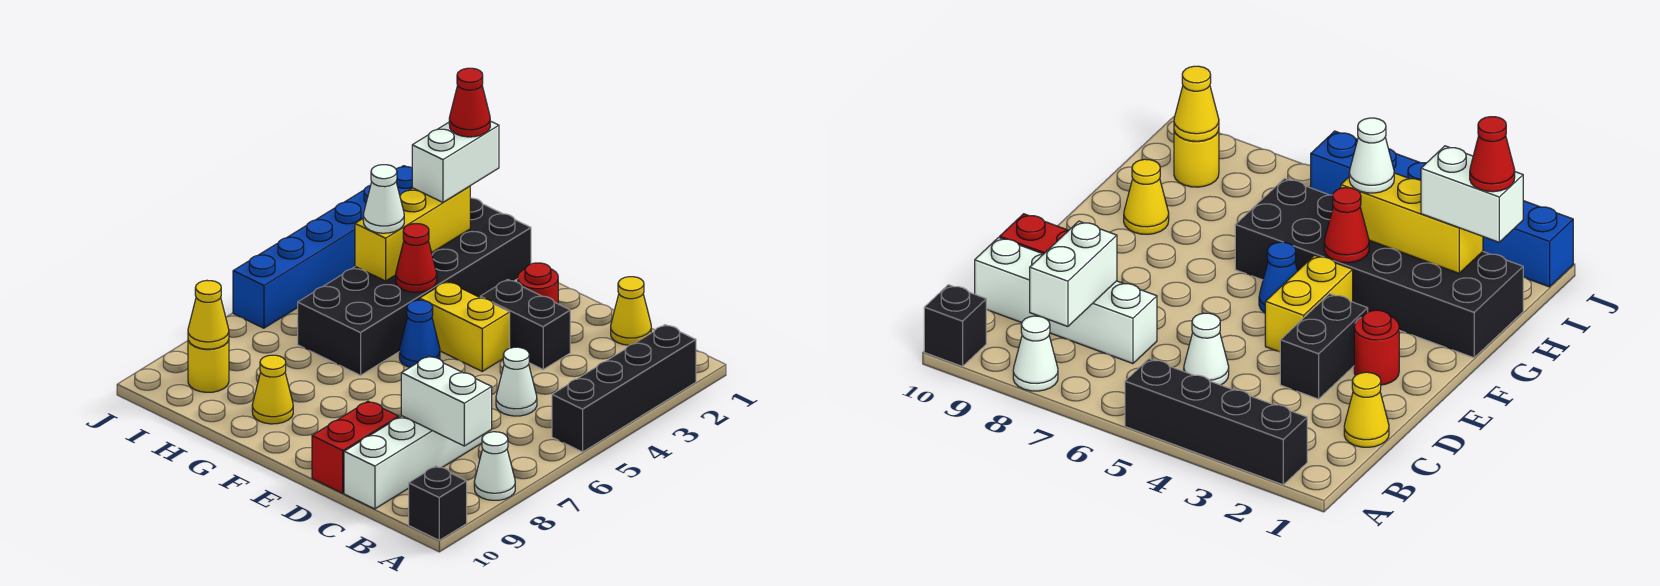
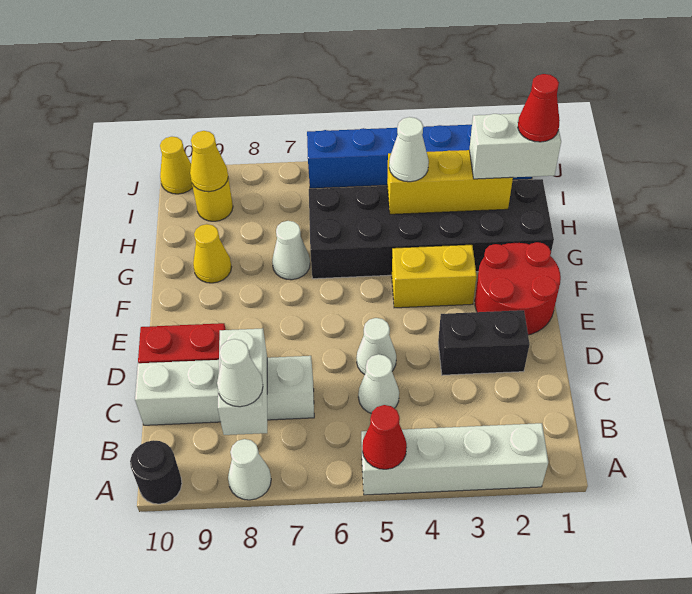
black 1x4 brick [552,325,696,452] -> white 1x4 brick [361,423,548,495]
black 1x1 brick [409,466,467,540] -> black 1x1 round brick [130,440,182,504]
none -> white 1x1 cone [217,339,263,407]
yellow 1x1 cone [611,277,651,345] -> yellow 1x1 cone moved to [160,137,193,194]
black 1x2 brick [480,279,570,369] -> black 1x2 brick turned to [438,310,530,375]
none -> white 1x1 cone [356,318,396,374]
red 1x1 round brick [518,263,558,304] -> red 2x2 round brick [475,242,561,335]
yellow 1x2 brick [419,281,510,371] -> yellow 1x2 brick turned to [392,245,477,308]
blue 1x1 cone [399,300,440,367] -> none
red 1x1 cone [396,224,437,292] -> red 1x1 cone moved to [362,405,407,469]
none -> white 1x1 cone [272,221,310,280]

